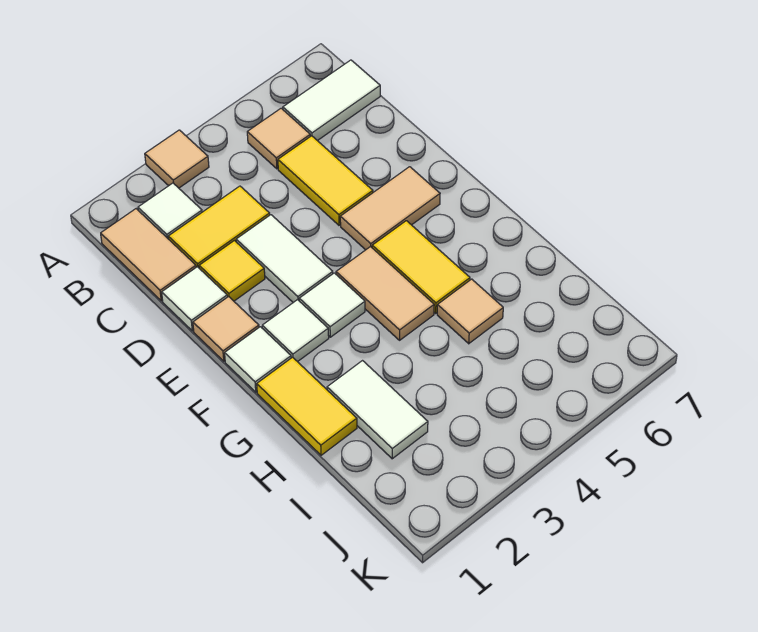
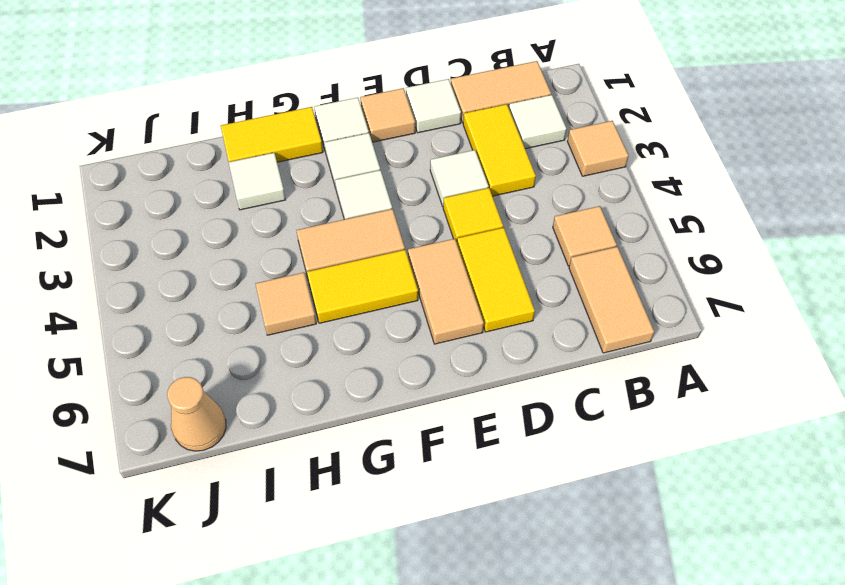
white 1x2 tile [283,60,380,141] -> tan 1x2 tile [569,247,654,353]
yellow 1x2 tile [278,136,373,225] -> yellow 1x2 tile turned to [457,228,535,332]
yellow 1x1 tile [199,241,265,301] -> yellow 1x1 tile moved to [443,188,503,243]
white 1x2 tile [236,215,333,302] -> white 1x1 tile [430,150,489,206]
white 1x2 tile [327,361,428,459] -> white 1x1 tile [229,153,286,210]
none -> tan 1x1 cone [167,377,226,451]

